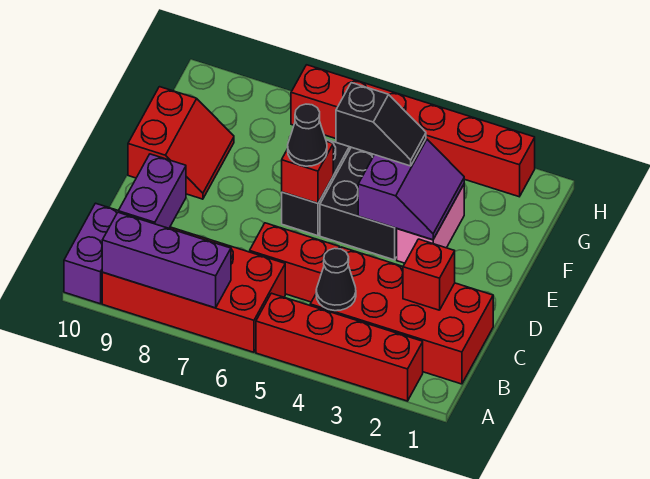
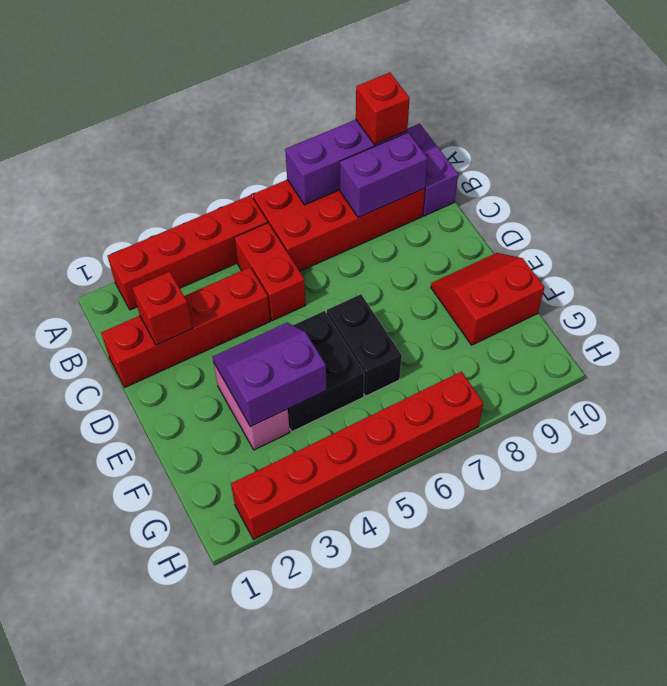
red 2x4 brick [310,247,493,384] -> red 1x4 brick [101,267,270,387]
black 1x1 cone [316,248,356,311] -> none
purple 1x2 brick [118,154,186,228] -> purple 1x2 brick turned to [340,132,428,218]
red 1x2 brick [250,223,340,302] -> red 1x2 brick turned to [234,223,306,321]
purple 2x2 slope [358,139,464,240] -> purple 2x2 slope turned to [213,323,326,427]
red 1x1 brick [282,141,333,203] -> red 1x1 brick moved to [356,73,410,145]
black 1x1 cone [288,104,327,166] -> none
red 2x2 slope [128,87,234,199] -> red 2x2 slope turned to [431,253,545,345]
black 1x2 slope [336,83,426,166] -> none

